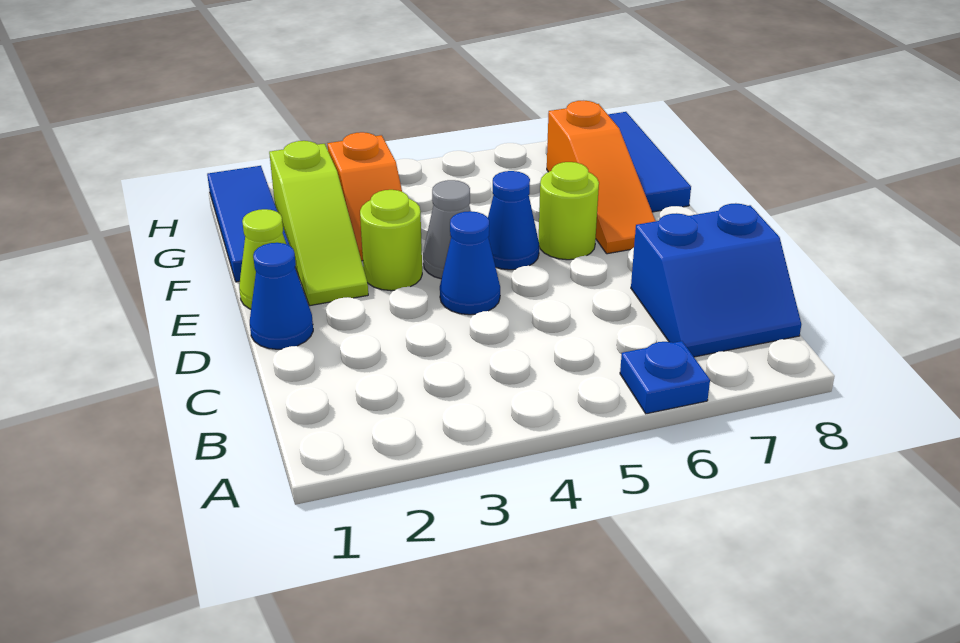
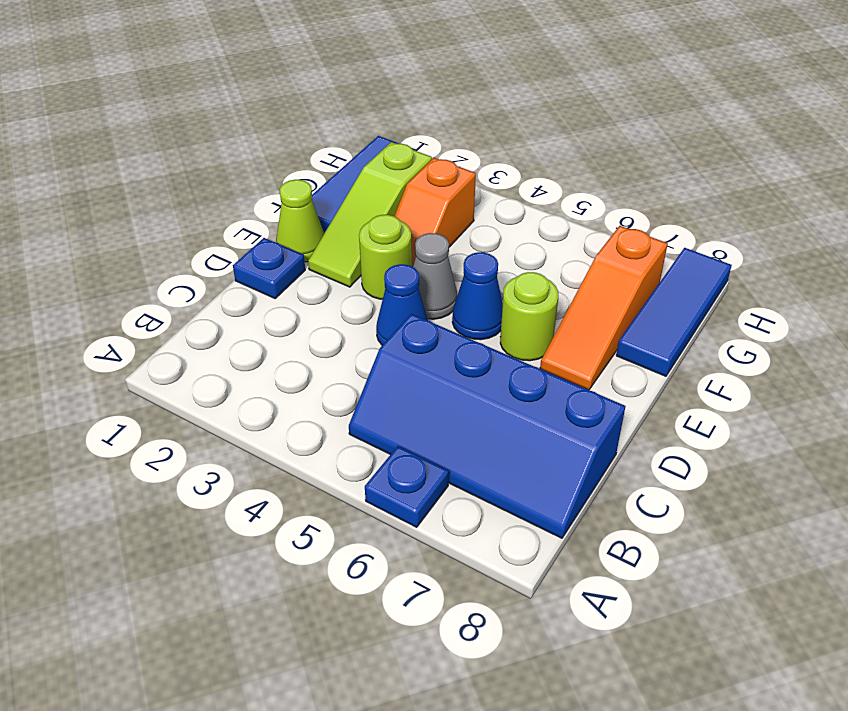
blue 2x2 slope [631,203,801,357] -> blue 2x4 slope [349,314,625,538]
blue 1x1 cone [250,243,313,349] -> blue 1x1 plate [233,238,305,298]

